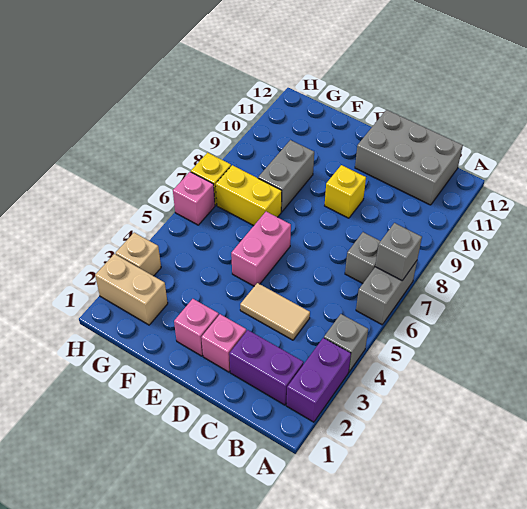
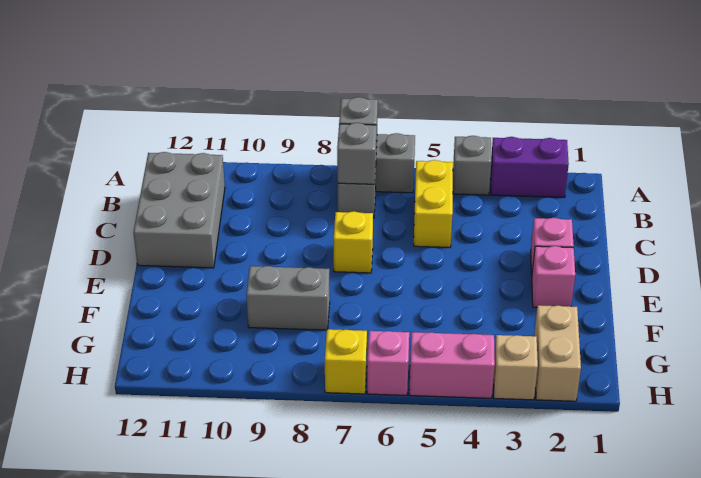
purple 1x2 brick [229,330,304,405] -> none
none -> grey 1x1 brick [337,123,376,184]
tan 1x2 tile [240,283,310,340] -> none
yellow 1x1 brick [325,165,366,218] -> yellow 1x1 brick moved to [333,211,373,273]
pink 1x2 brick [231,212,291,286] -> pink 1x2 brick moved to [409,332,495,398]
yellow 1x2 brick [216,165,282,226] -> yellow 1x2 brick moved to [414,160,453,248]

